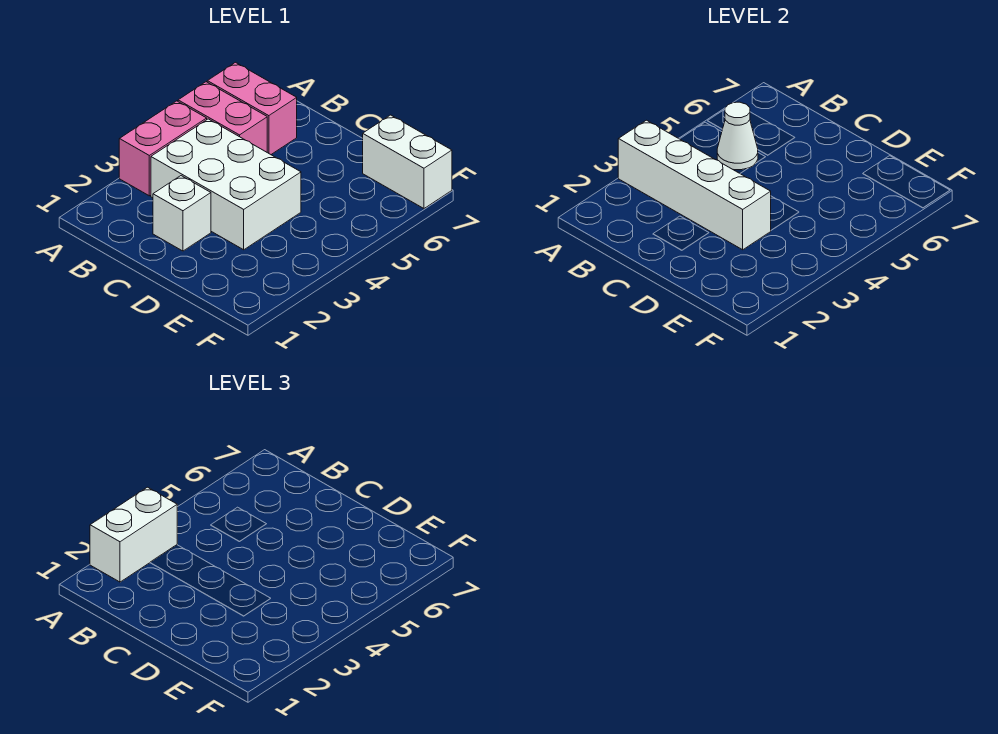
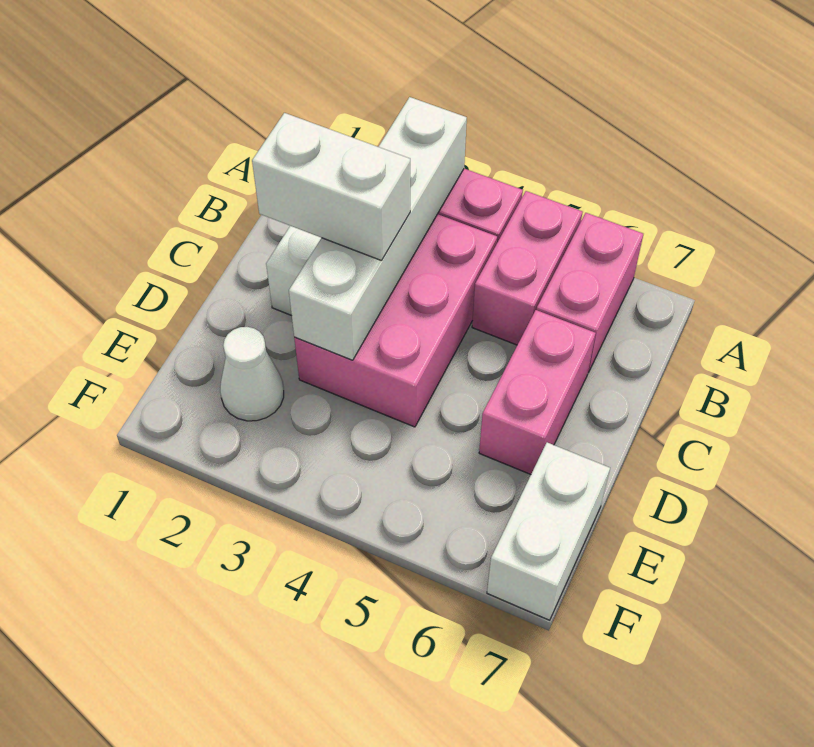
white 1x2 brick [90,487,177,582] -> white 1x2 brick moved to [252,113,410,261]
white 2x3 brick [151,119,301,250] -> pink 2x3 brick [294,214,497,427]
white 1x1 cone [717,102,758,170] -> white 1x1 cone moved to [220,327,284,421]
none -> pink 1x2 brick [479,310,596,474]

